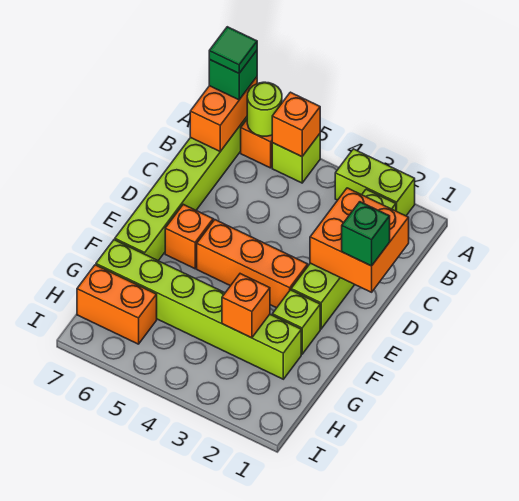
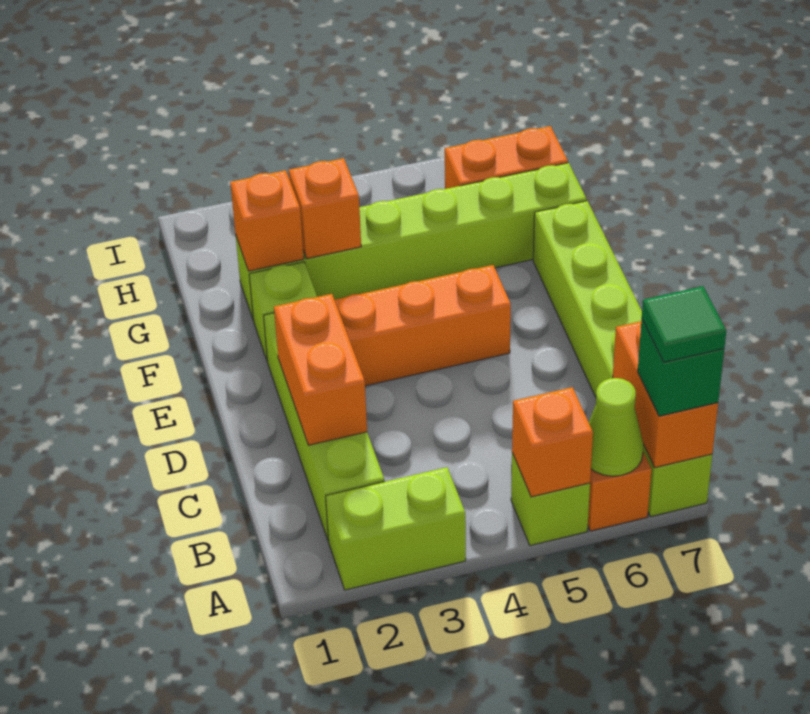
lime 1x1 round brick [247,82,282,136] -> lime 1x1 cone [589,378,644,476]
orange 2x2 brick [310,188,409,292] -> orange 1x2 brick [274,294,367,445]
green 1x1 brick [342,202,390,266] -> none
orange 1x1 brick [165,204,213,269] -> orange 1x1 brick moved to [230,170,304,271]

